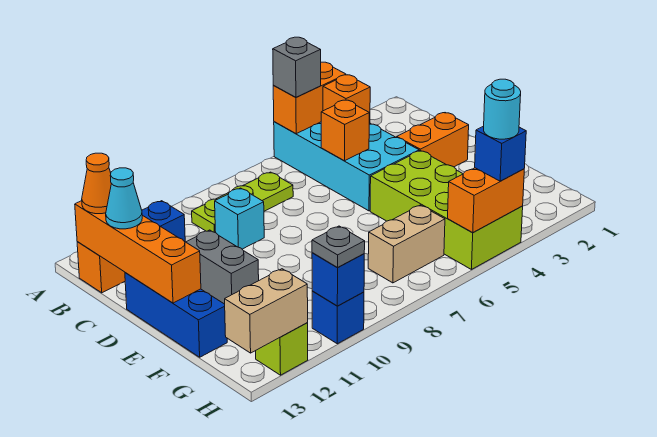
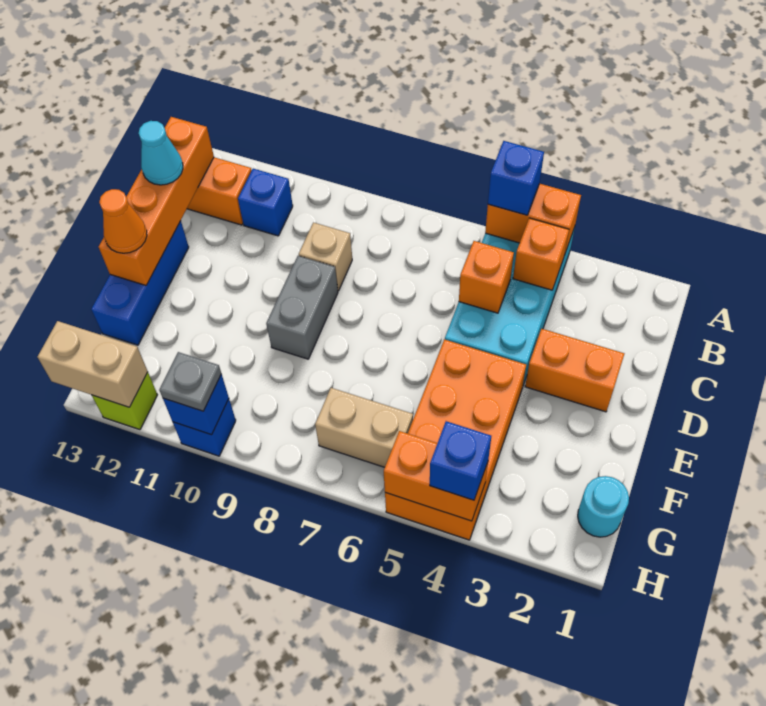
grey 1x1 brick [273,37,321,97] -> blue 1x1 brick [488,141,544,215]
lime 1x3 plate [192,172,293,233] -> none
orange 1x1 cone [82,153,111,214] -> orange 1x1 cone moved to [99,189,147,253]
cyan 1x1 brick [215,188,264,249] -> tan 1x1 brick [299,223,352,291]
grey 1x2 brick [186,230,259,304] -> grey 1x2 brick moved to [266,256,338,359]
lime 2x4 brick [370,151,523,269] -> orange 2x4 brick [385,339,526,540]
cyan 1x1 round brick [484,79,521,139] -> cyan 1x1 round brick moved to [578,476,629,537]

